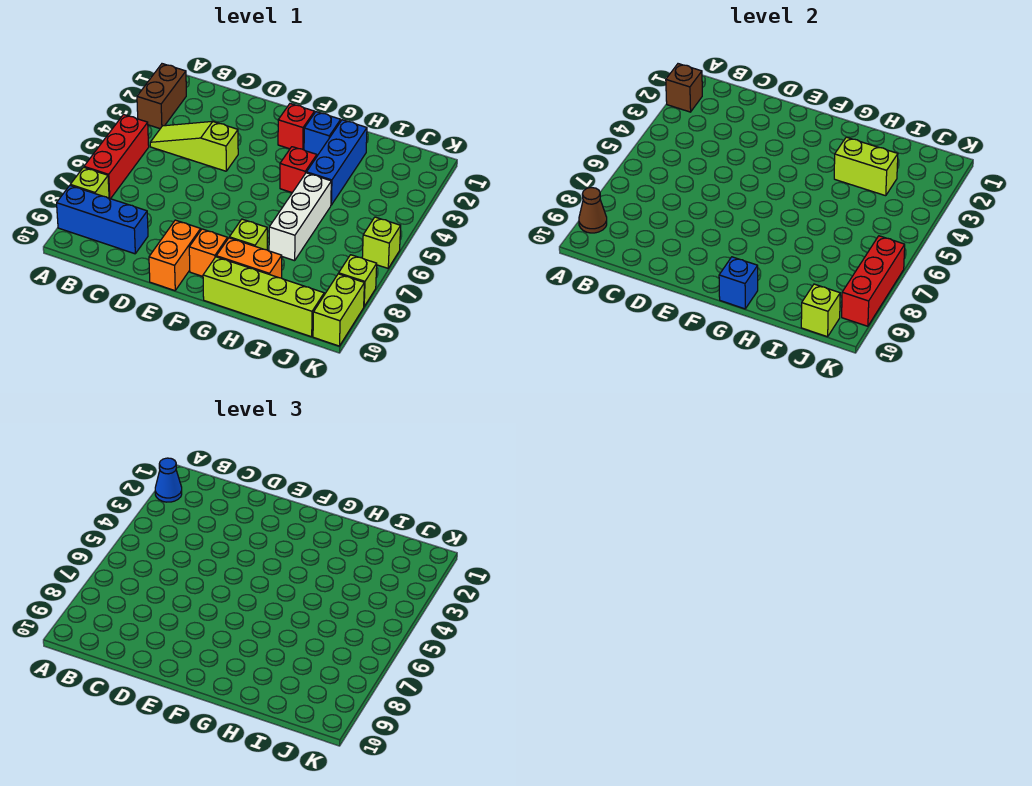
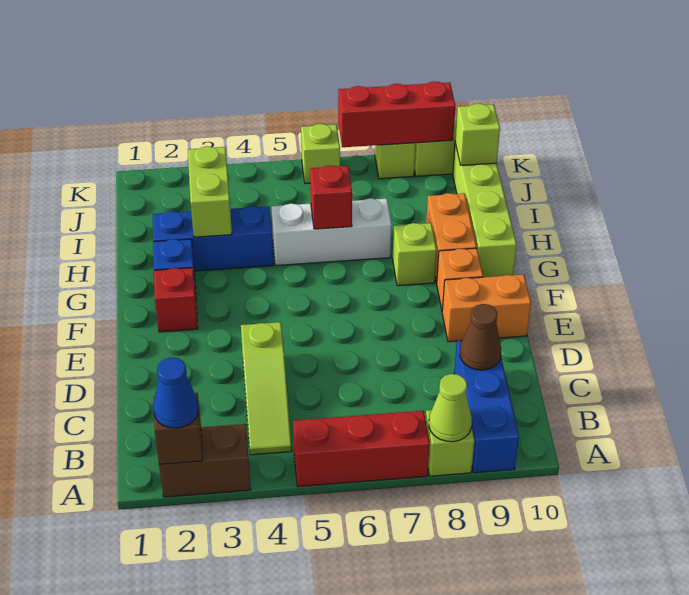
none -> lime 1x1 cone [429,374,472,442]
brown 1x1 cone [579,188,607,233] -> brown 1x1 cone moved to [460,304,501,370]
red 1x1 brick [280,147,317,193] -> red 1x1 brick moved to [310,165,352,229]
blue 1x1 brick [719,257,758,309] -> none

